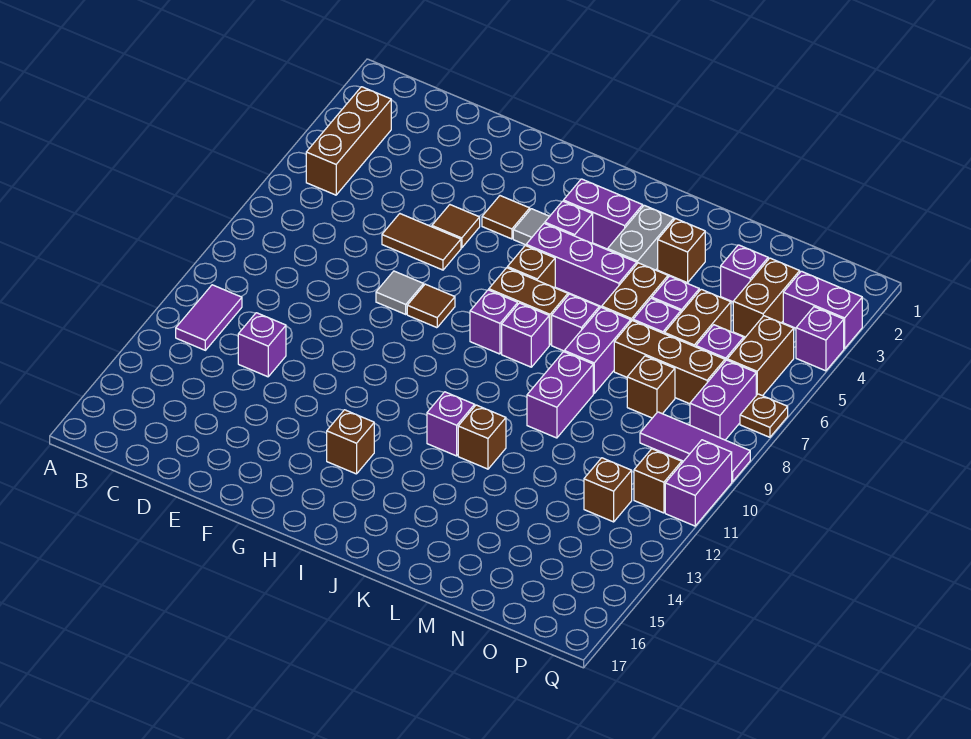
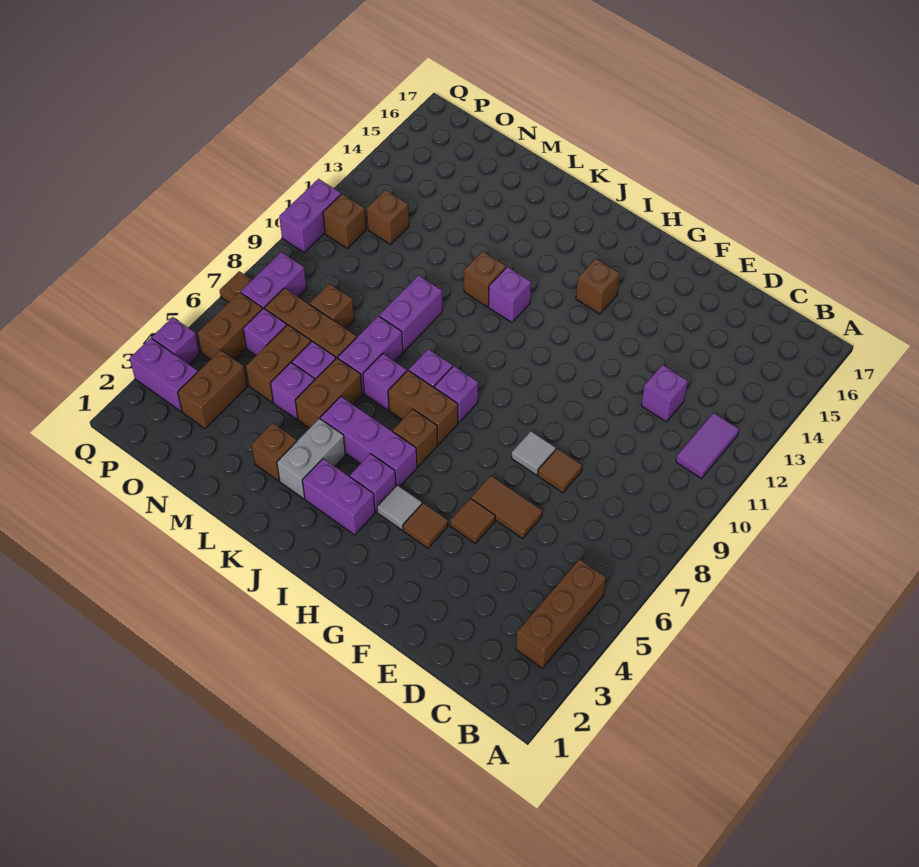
brown 1x1 tile [407,284,455,328] -> brown 1x1 tile moved to [538,449,582,493]
purple 1x1 brick [721,245,768,302] -> none
purple 1x3 tile [640,412,750,482] -> none

